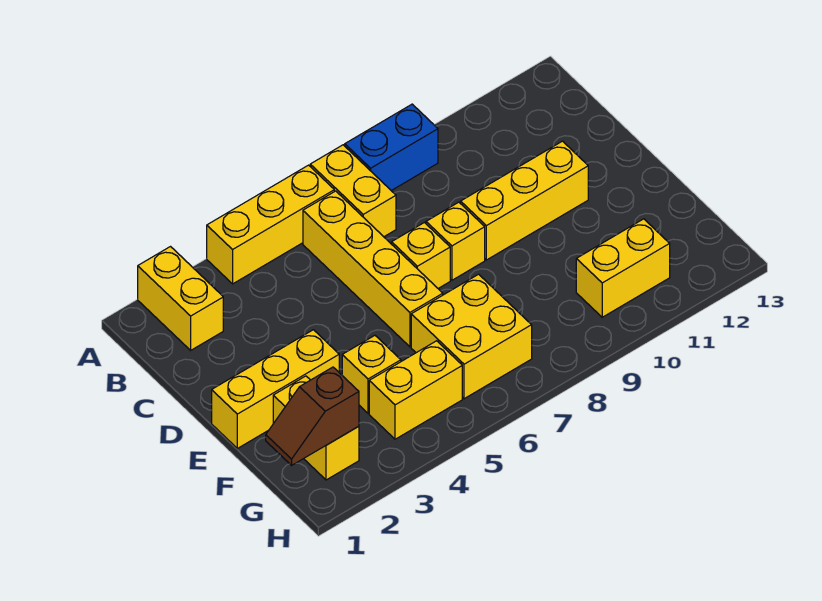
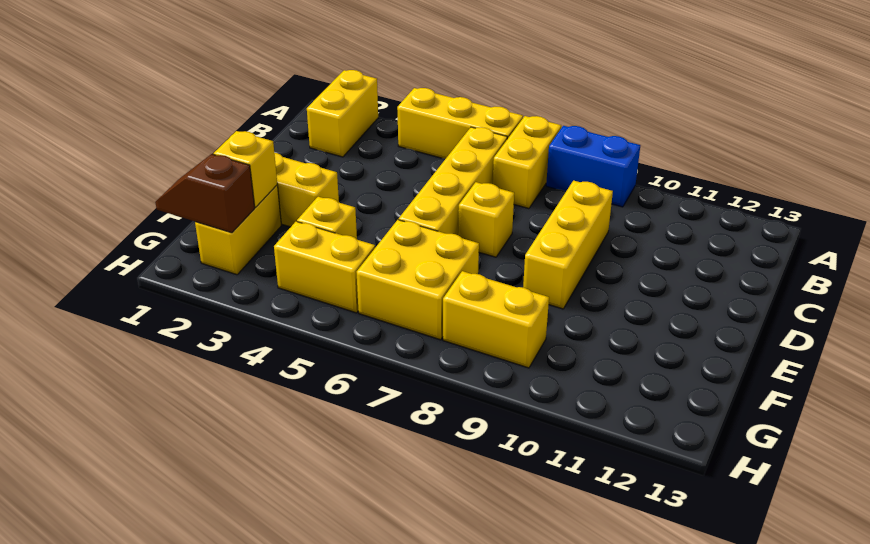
yellow 1x1 brick [426,202,485,280] -> yellow 1x1 brick moved to [214,131,277,207]
yellow 1x3 brick [461,141,588,260] -> yellow 1x3 brick turned to [523,181,613,309]
yellow 1x2 brick [576,219,670,317] -> yellow 1x2 brick moved to [443,271,549,368]

